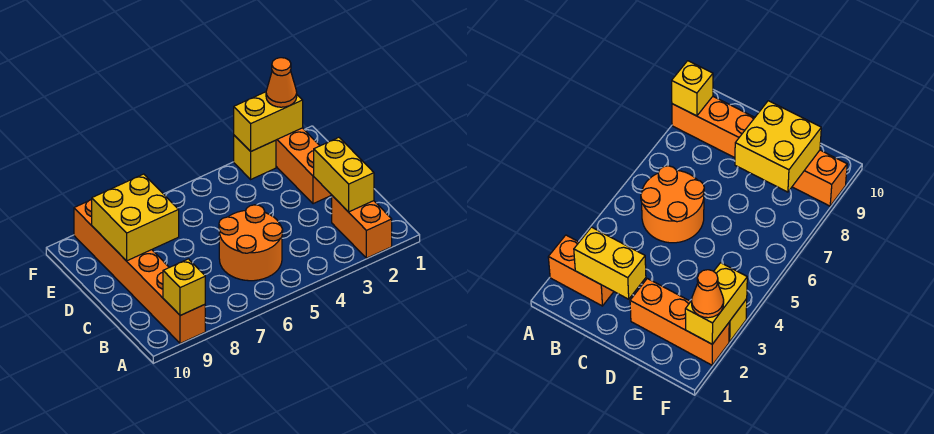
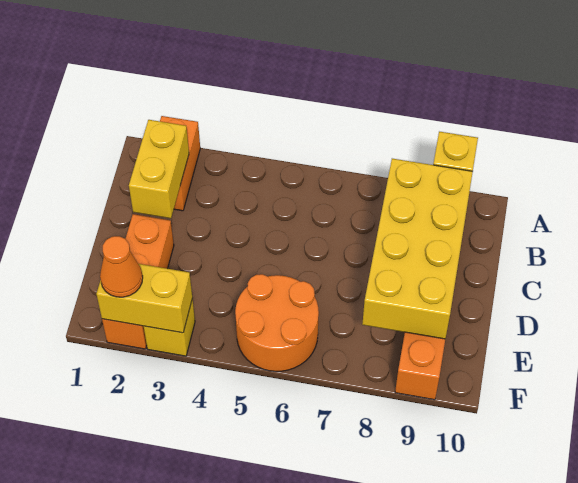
orange 2x2 round brick [219,205,283,281] -> orange 2x2 round brick moved to [235,274,319,371]
yellow 2x2 brick [92,174,179,261] -> yellow 2x4 brick [362,159,473,339]

